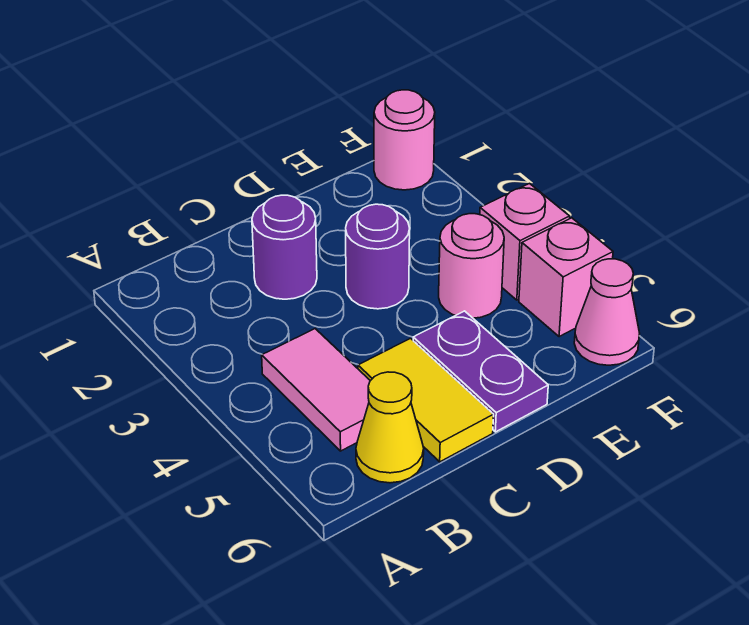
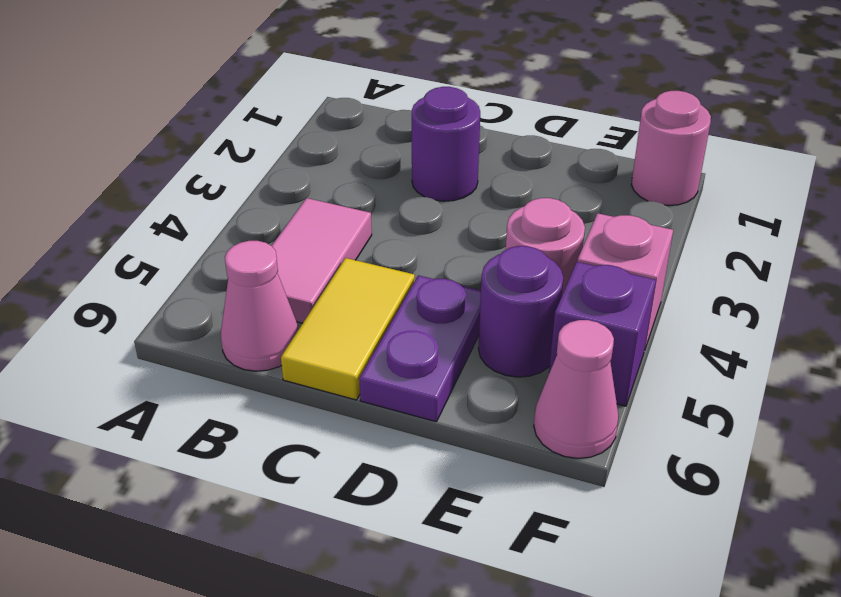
yellow 1x1 cone [356,372,424,483] -> pink 1x1 cone [221,241,298,371]
purple 1x1 round brick [346,204,410,309] -> purple 1x1 round brick moved to [478,246,563,377]
pink 1x1 brick [519,218,613,337] -> purple 1x1 brick [549,262,656,406]

